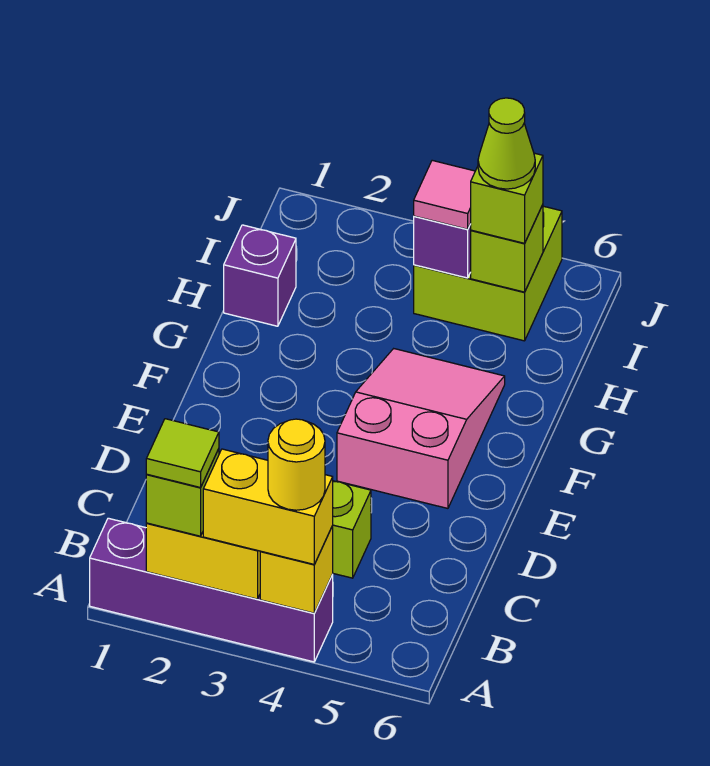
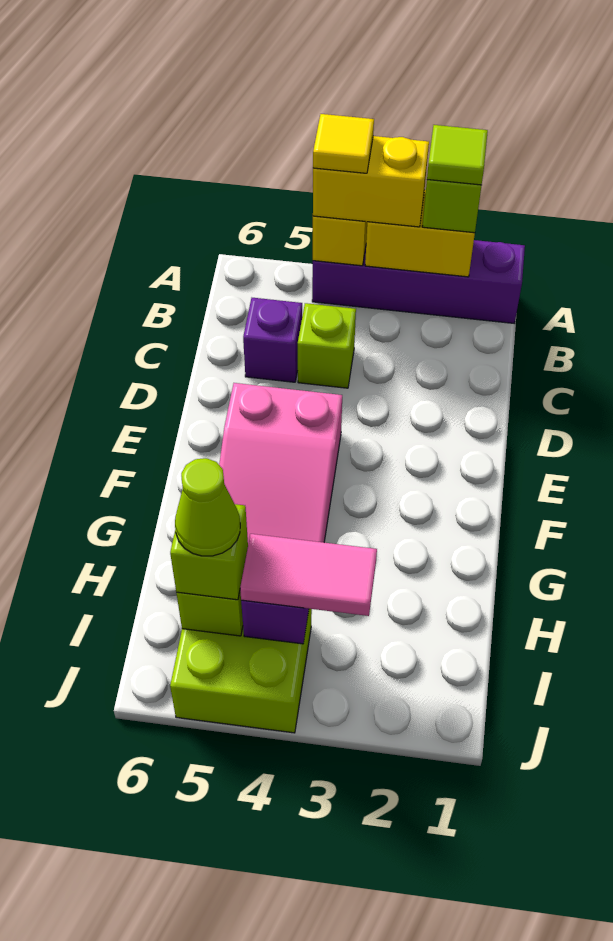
yellow 1x1 round brick [268,419,325,510] -> yellow 1x1 tile [313,114,374,173]
purple 1x1 brick [224,225,296,326] -> purple 1x1 brick moved to [243,298,302,382]
pink 1x1 tile [414,160,475,229] -> pink 1x2 tile [240,534,377,616]

